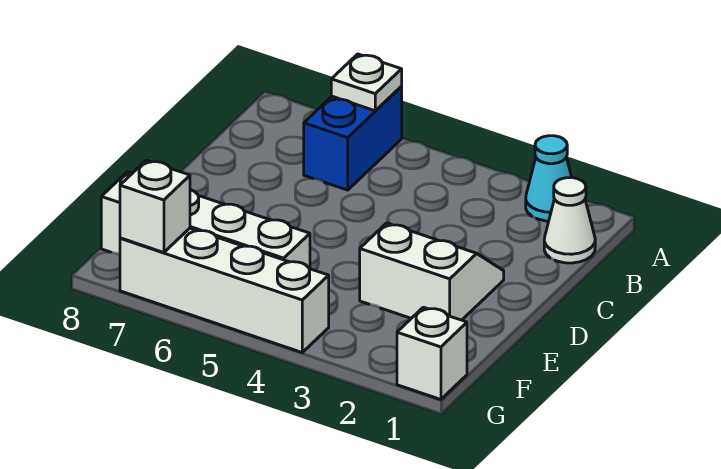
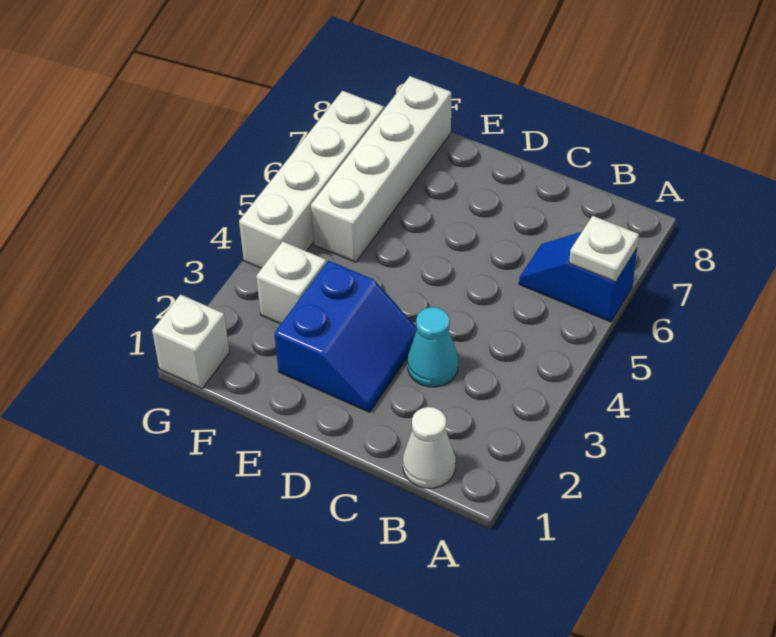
cyan 1x1 cone [526,136,572,221] -> cyan 1x1 cone moved to [408,307,458,387]
blue 1x2 brick [304,87,402,190] -> blue 1x2 slope [519,232,637,322]
white 2x2 slope [360,223,504,320] -> blue 2x2 slope [274,261,417,412]
white 1x1 brick [120,160,190,253] -> white 1x1 brick moved to [256,241,326,324]

